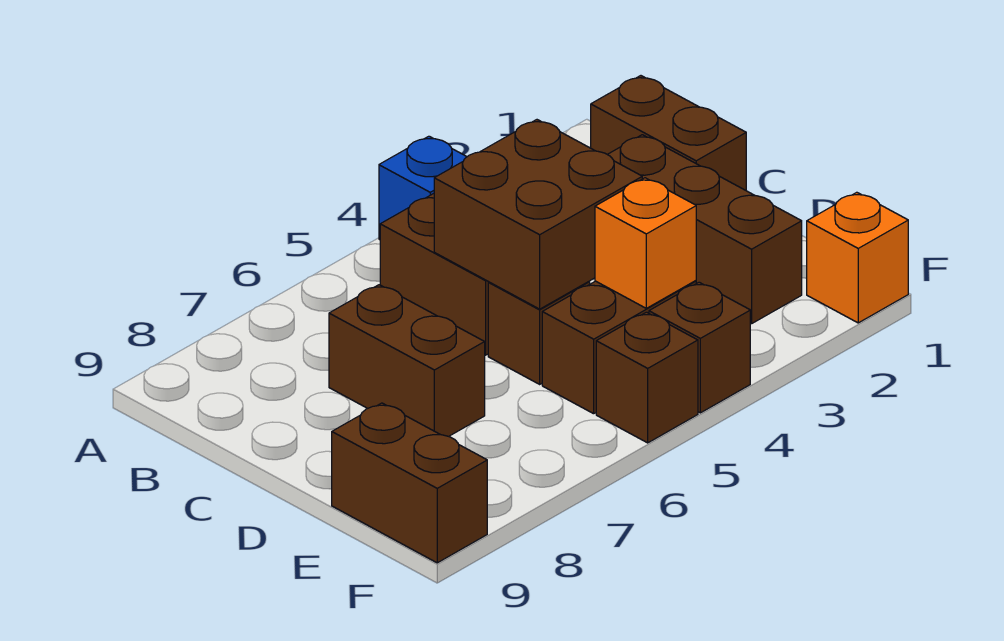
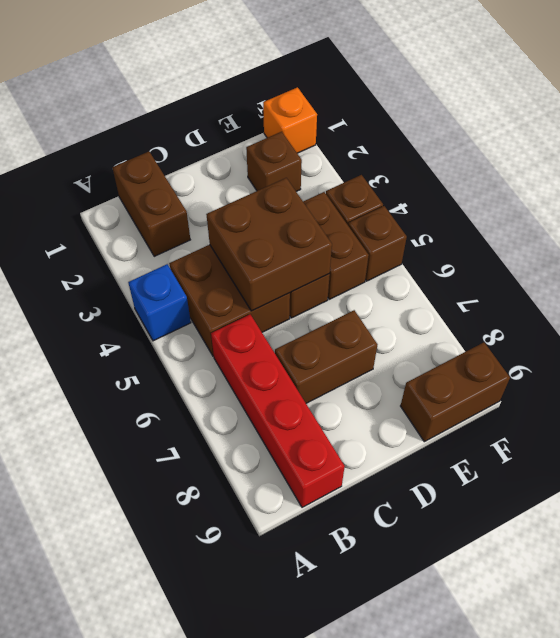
brown 1x2 brick [591,76,746,190] -> brown 1x2 brick turned to [112,152,190,256]
none -> red 1x4 brick [211,314,345,507]
brown 1x3 brick [607,135,802,324] -> brown 1x1 brick [246,132,302,192]
orange 1x1 brick [595,178,696,308] -> none

